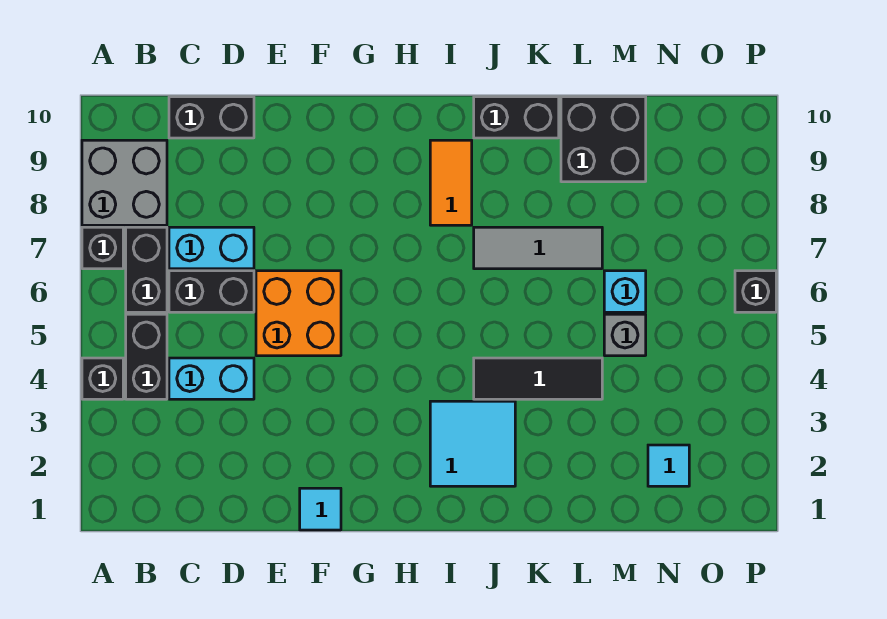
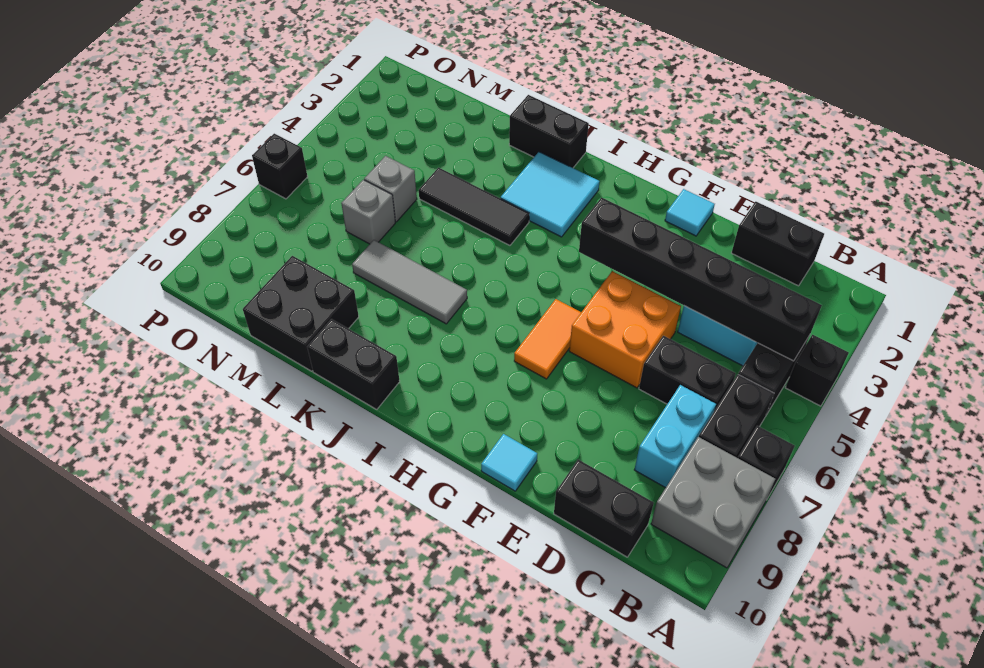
none -> black 1x6 brick [579,197,822,361]
none -> black 1x2 brick [732,202,824,286]
cyan 1x2 brick [169,227,254,269] -> cyan 1x2 brick turned to [634,385,716,488]
orange 1x2 tile [430,140,472,225] -> orange 1x2 tile moved to [514,299,581,379]
none -> black 1x2 brick [509,95,589,168]
cyan 1x1 brick [604,271,646,312] -> grey 1x1 brick [341,180,395,244]
cyan 1x1 tile [648,445,689,486] -> cyan 1x1 tile moved to [481,434,537,491]

